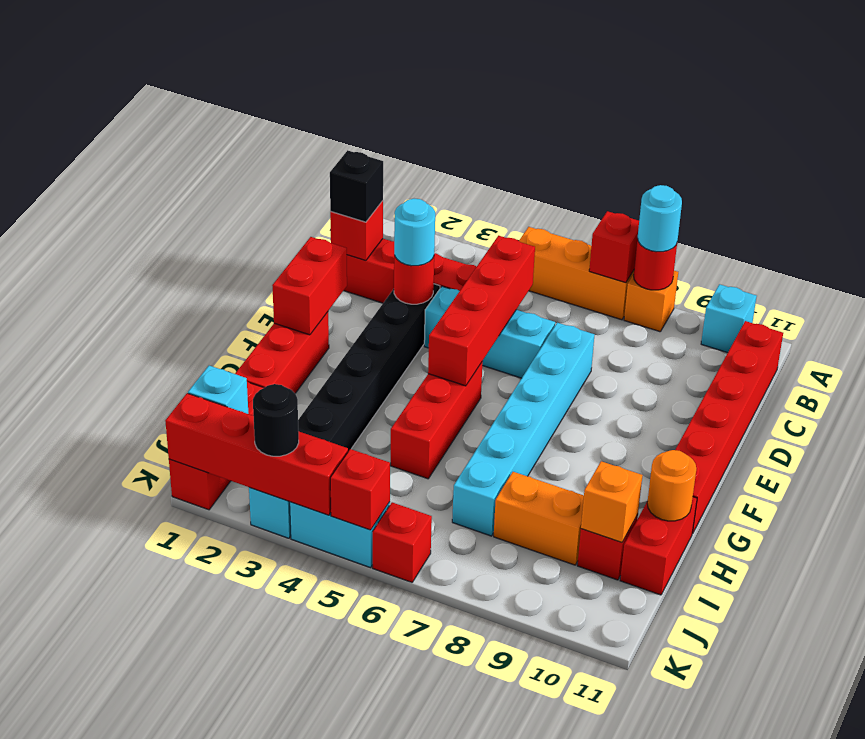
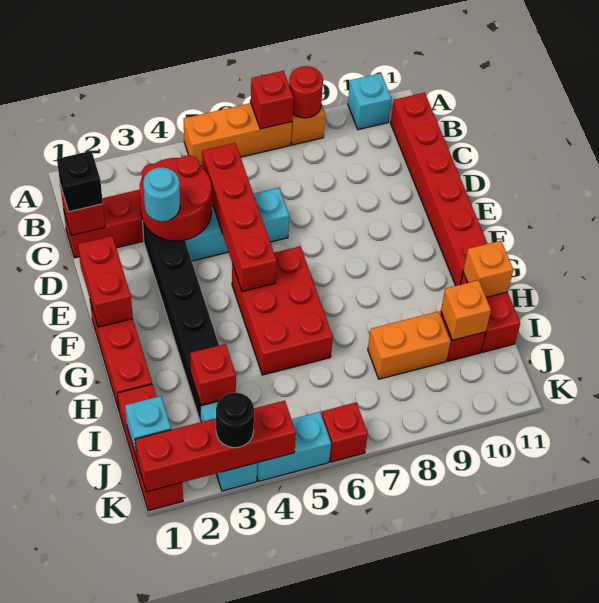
cyan 1x1 round brick [638,185,682,252] -> none
red 1x1 round brick [394,255,434,304] -> red 2x2 round brick [140,155,212,241]
cyan 1x6 brick [452,323,594,536] -> none
red 1x3 brick [390,361,483,479] -> red 2x3 brick [232,246,333,375]
orange 1x1 round brick [647,450,696,521] -> orange 1x1 brick [463,241,513,297]
red 1x1 brick [330,449,390,530] -> red 1x1 brick moved to [190,344,236,405]

